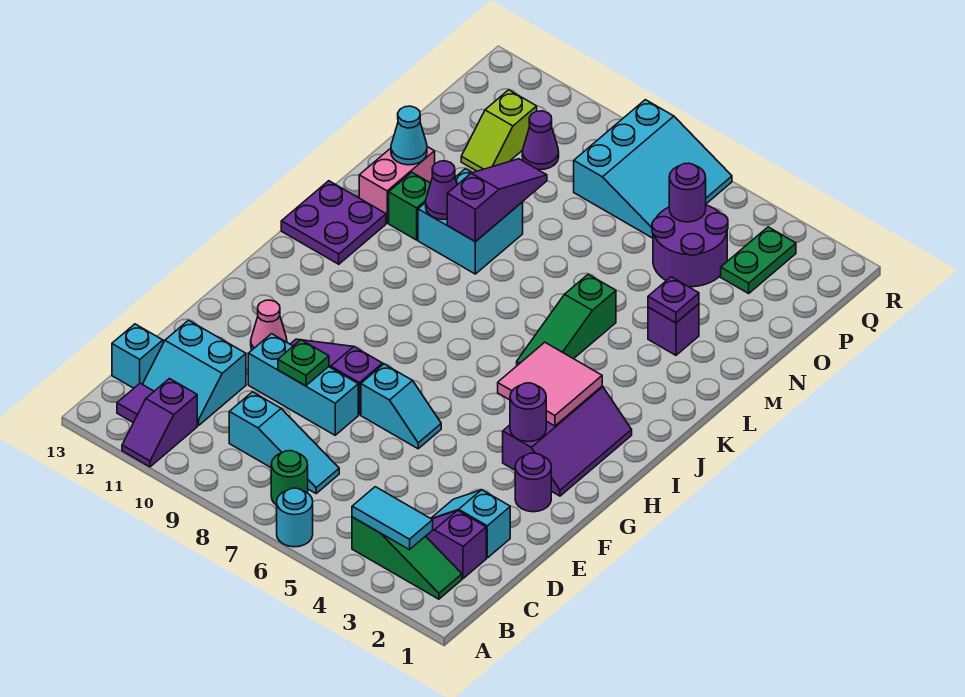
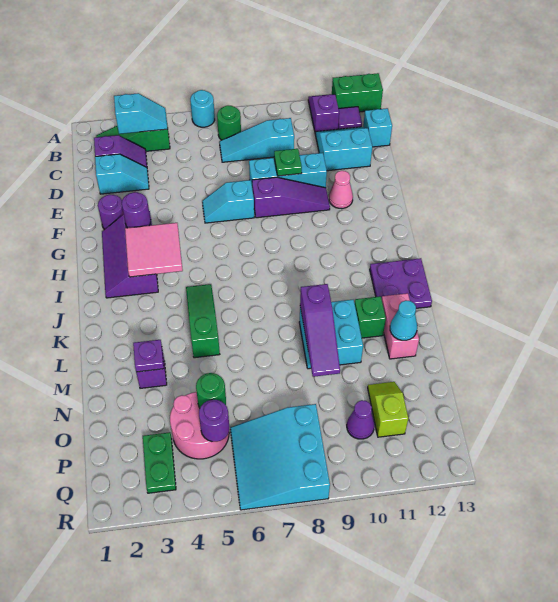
none -> green 1x2 brick [332,73,383,112]
cyan 1x2 tile [352,487,433,550] -> cyan 1x2 slope [114,93,168,134]
purple 1x1 cone [426,161,457,219] -> none
purple 2x2 round brick [652,205,728,287] -> pink 2x2 round brick [170,392,229,459]
none -> green 1x1 round brick [196,373,226,408]

